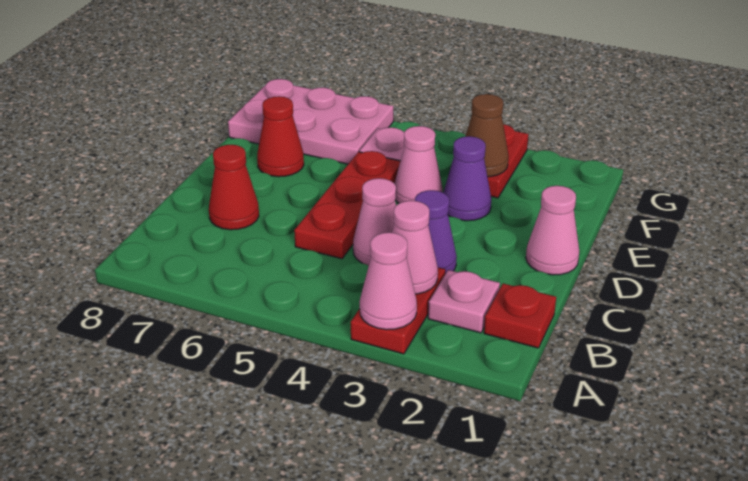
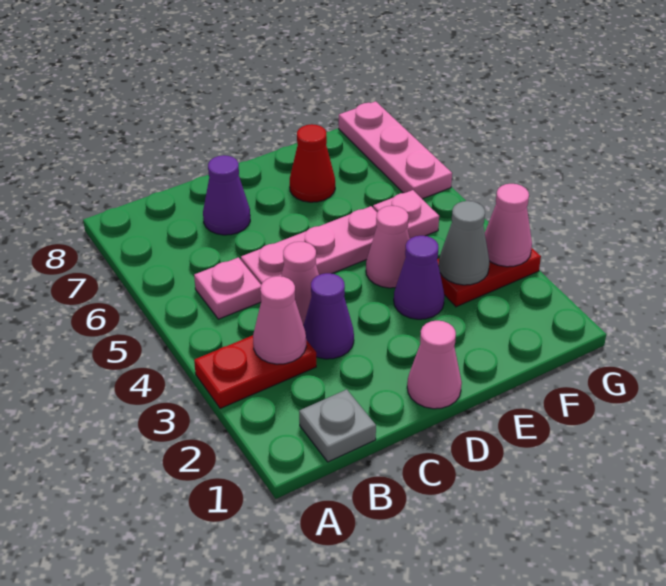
pink 1x1 cone [360,232,417,330] -> pink 1x1 cone moved to [485,184,532,267]
red 1x1 plate [484,284,556,348] -> grey 1x1 plate [299,389,376,462]
pink 1x1 plate [428,270,500,333] -> pink 1x1 plate moved to [194,257,261,319]
red 1x3 plate [294,151,400,259] -> pink 1x3 plate [241,206,377,284]
red 1x1 cone [209,145,259,230] -> purple 1x1 cone [203,155,250,235]
brown 1x1 cone [465,94,509,177] -> grey 1x1 cone [439,201,490,285]
pink 2x3 plate [228,79,394,164] -> pink 1x3 plate [339,101,452,199]

